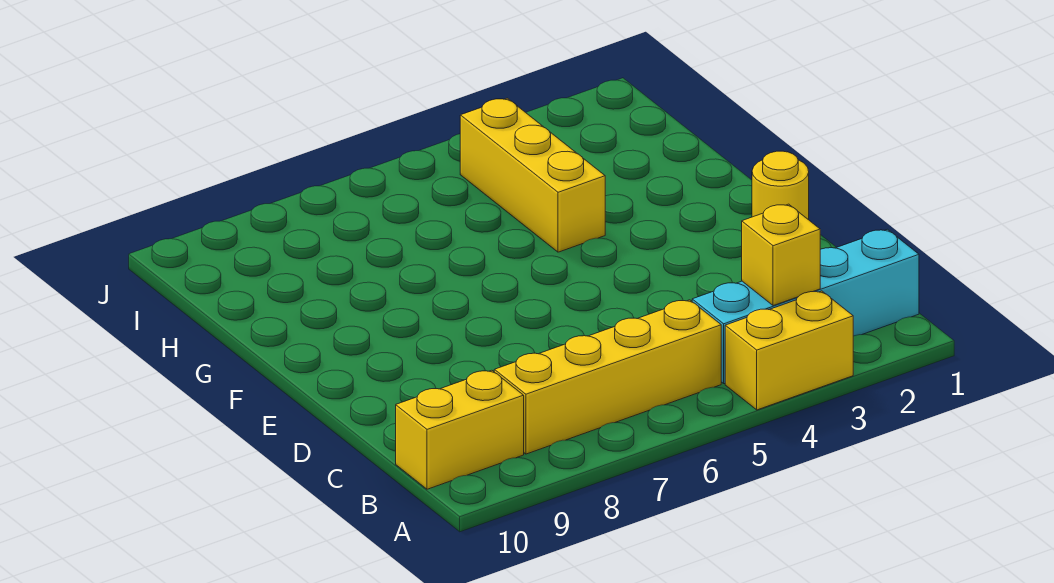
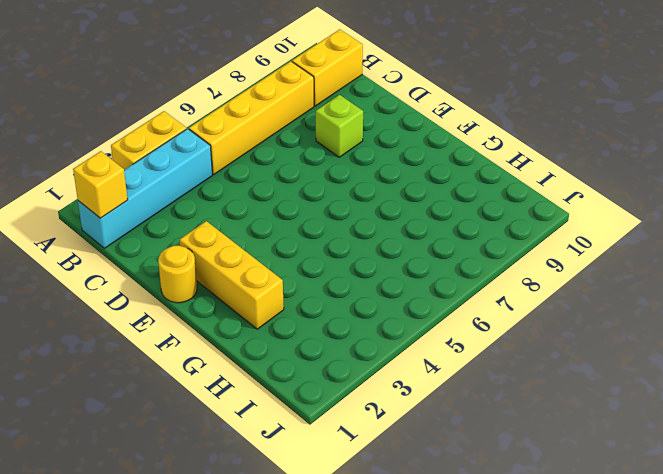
yellow 1x1 brick [742,204,820,306] -> yellow 1x1 brick moved to [73,151,128,218]
none -> lime 1x1 brick [316,95,363,157]
yellow 1x3 brick [460,98,605,252] -> yellow 1x3 brick moved to [180,221,284,329]

